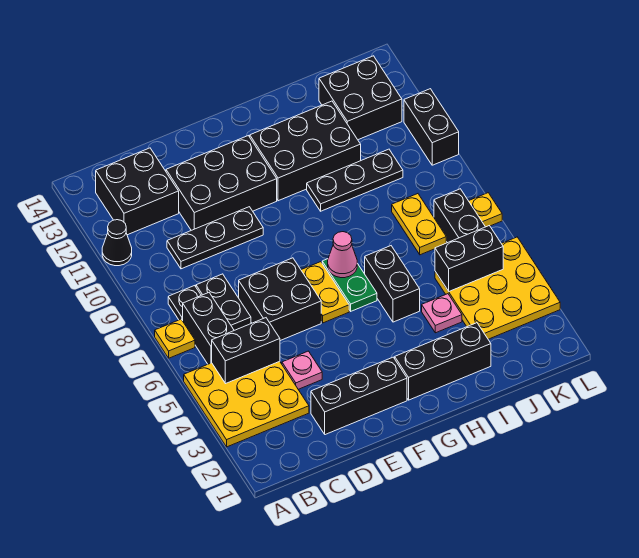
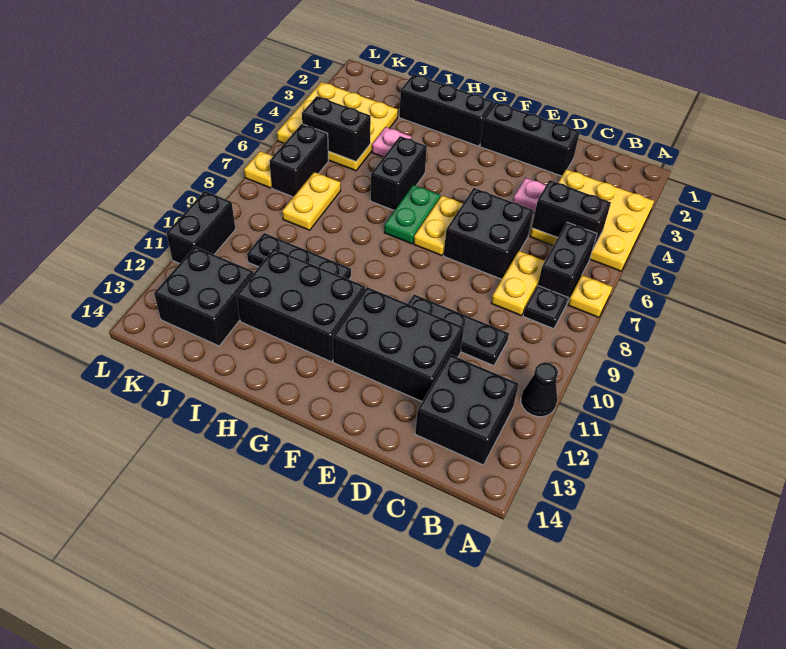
black 1x2 plate [196,274,251,330] -> yellow 1x2 plate [491,251,545,316]
pink 1x1 cone [328,232,357,278] -> none

